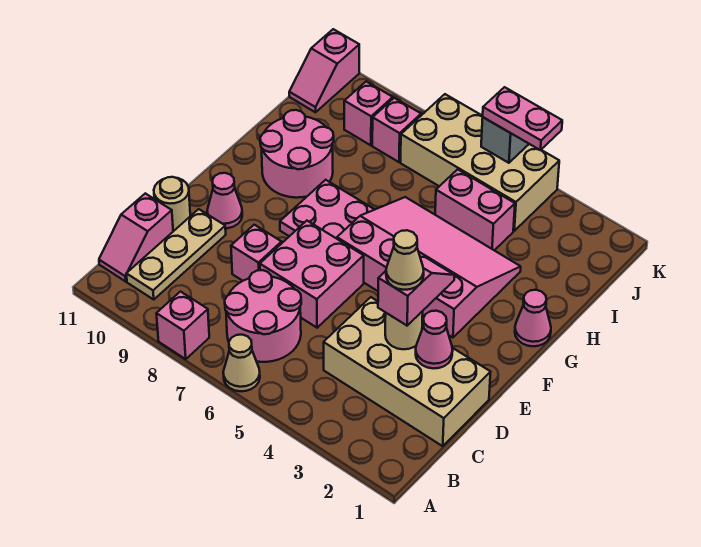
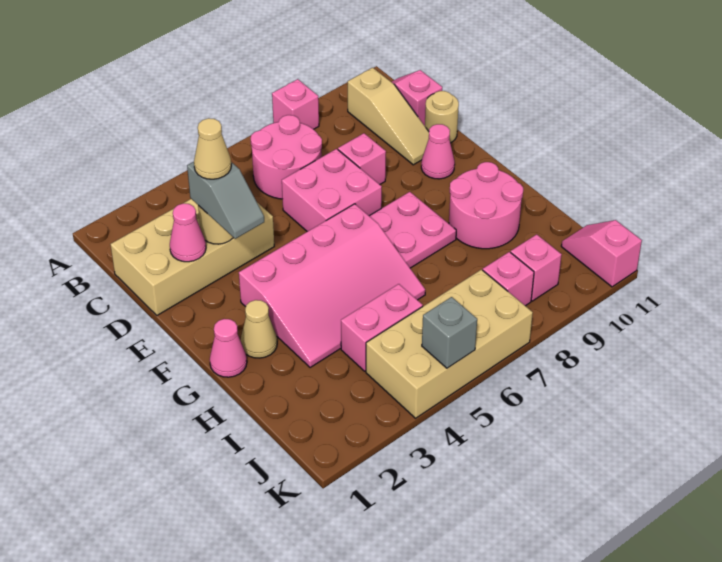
tan 1x1 cone [223,335,260,391] -> tan 1x1 cone moved to [241,300,277,358]
tan 1x3 plate [126,209,226,299] -> tan 1x3 slope [348,68,429,165]
pink 1x2 slope [378,257,454,326] -> grey 1x2 slope [187,162,264,239]
pink 1x2 plate [483,87,562,150] -> none

